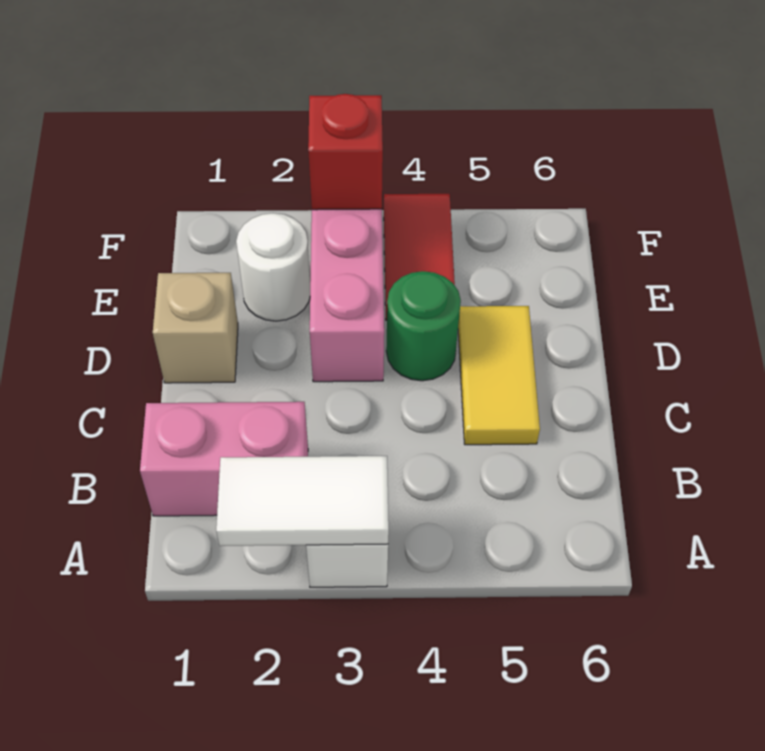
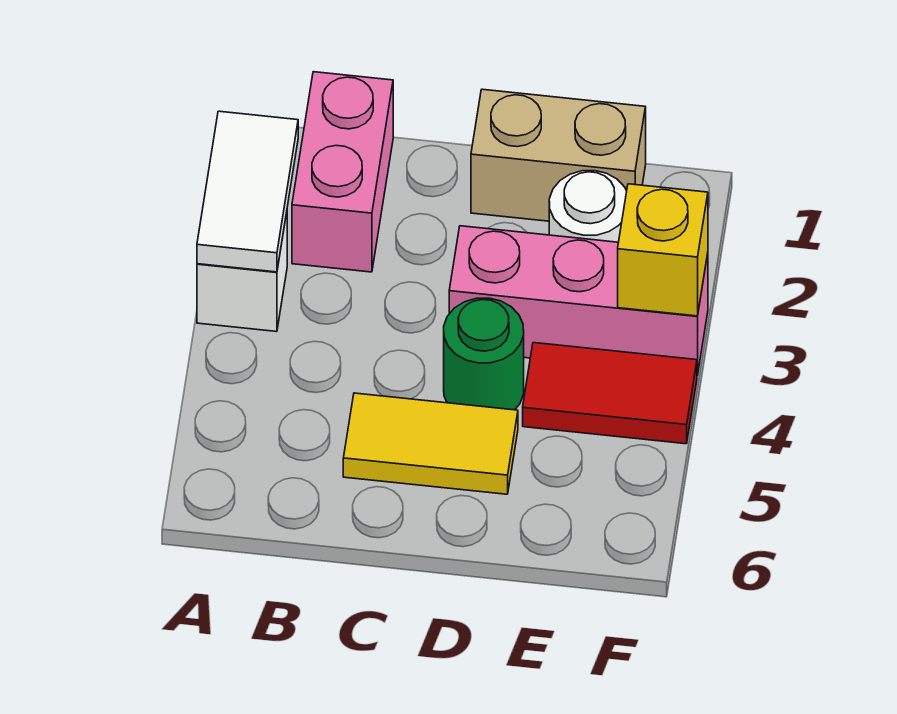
tan 1x1 brick [153,273,238,383] -> tan 1x2 brick [471,89,646,221]
red 1x1 brick [308,94,383,210] -> yellow 1x1 brick [618,184,708,316]

